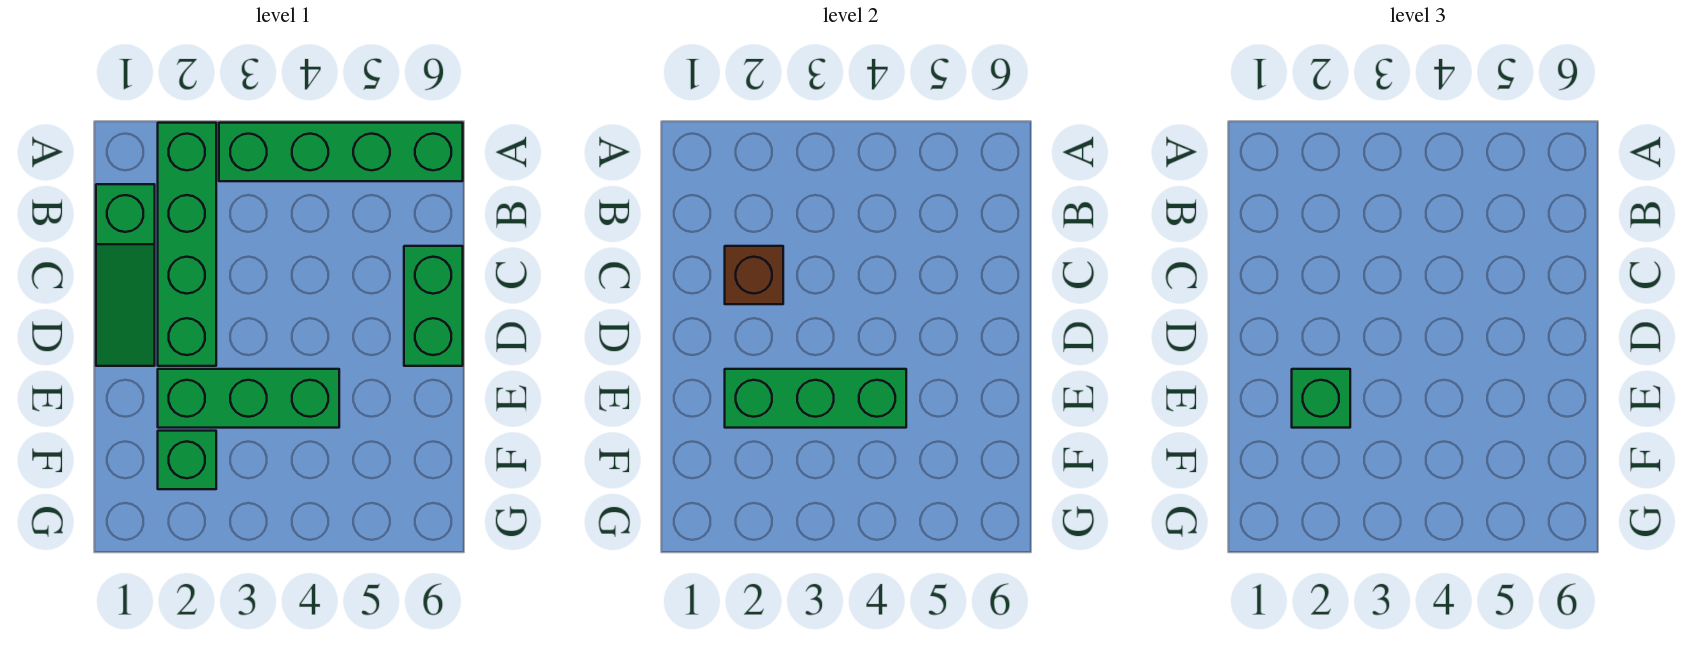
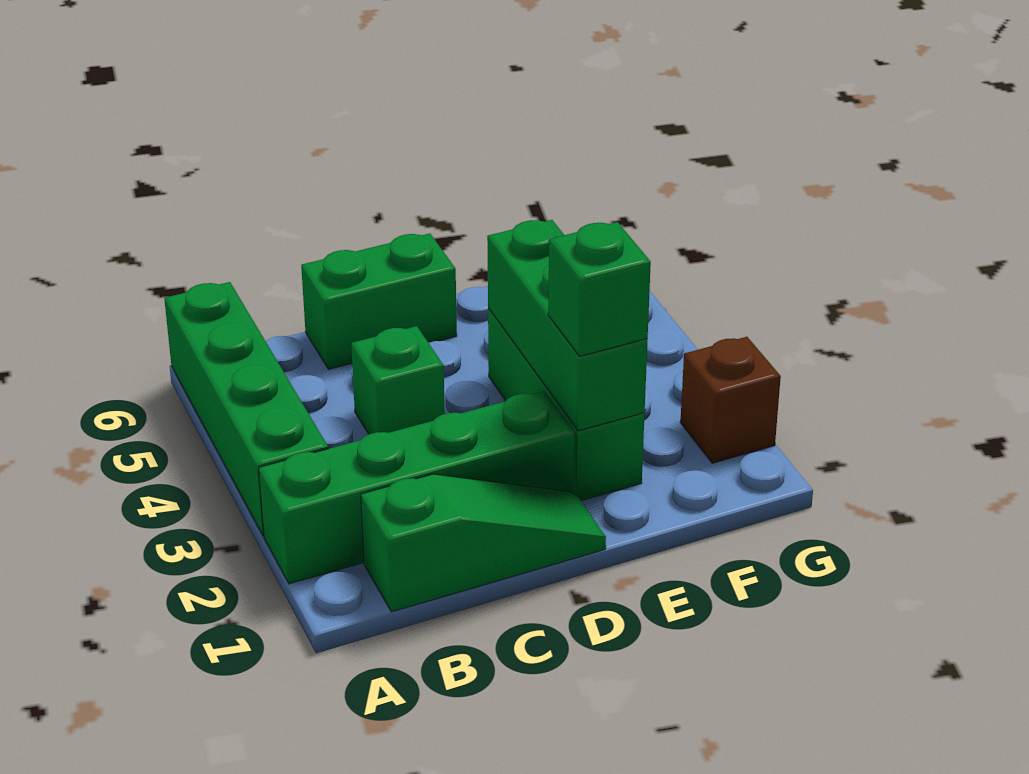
brown 1x1 brick [725,246,783,304] -> brown 1x1 brick moved to [680,337,781,463]
green 1x1 brick [158,431,216,489] -> green 1x1 brick moved to [351,326,445,434]

